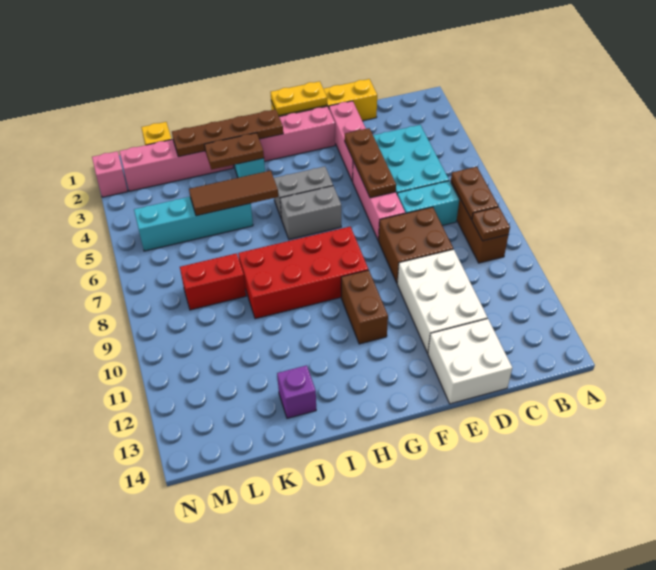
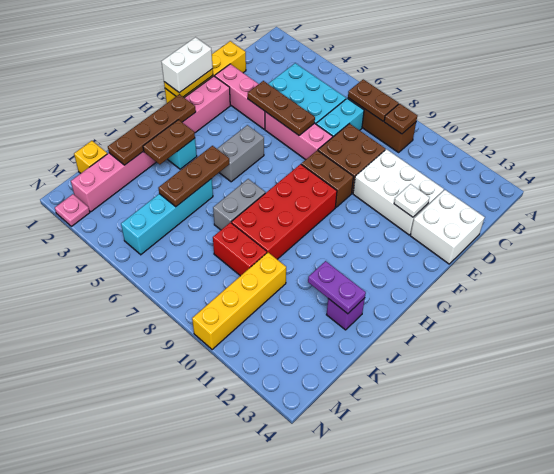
none -> white 1x1 plate [394,184,430,217]
none -> white 1x2 brick [161,37,213,93]
grey 1x2 brick [280,186,341,239] -> grey 1x2 brick moved to [213,179,265,230]
brown 1x2 brick [341,270,388,344] -> brown 1x2 brick moved to [301,150,353,207]
brown 1x3 tile [189,171,278,216] -> brown 1x3 plate [158,146,229,207]
none -> purple 1x2 plate [308,261,366,314]
red 1x2 brick [180,253,246,310] -> red 1x2 brick turned to [213,222,267,276]
none -> yellow 1x4 brick [192,252,286,350]
pink 1x1 brick [92,151,128,197] -> pink 1x1 plate [55,194,90,226]

